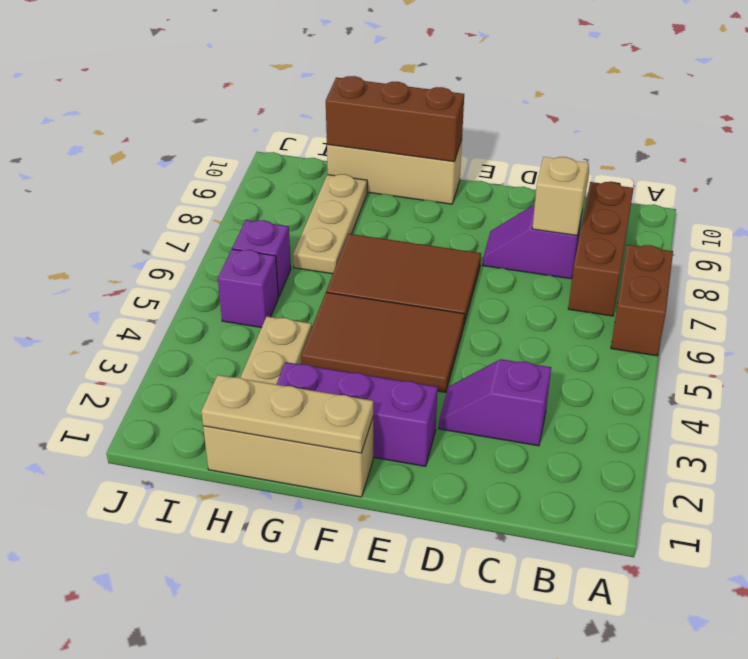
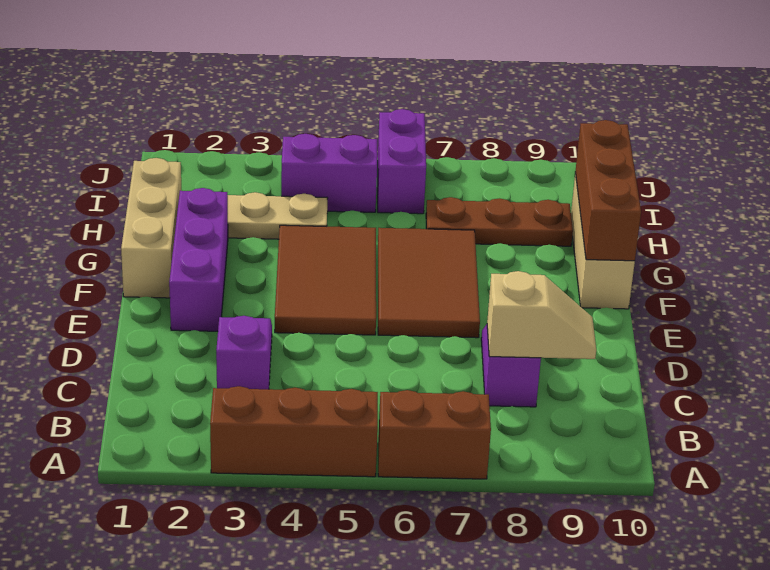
brown 1x3 brick [568,182,634,316] -> brown 1x3 brick moved to [210,386,378,477]
tan 1x3 plate [201,375,373,453] -> none
tan 1x3 plate [293,174,367,274] -> brown 1x3 plate [426,197,573,246]
purple 1x1 brick [218,249,278,328] -> purple 1x2 brick [281,134,377,212]
purple 1x1 brick [233,220,291,297] -> purple 1x2 brick [377,109,426,214]

